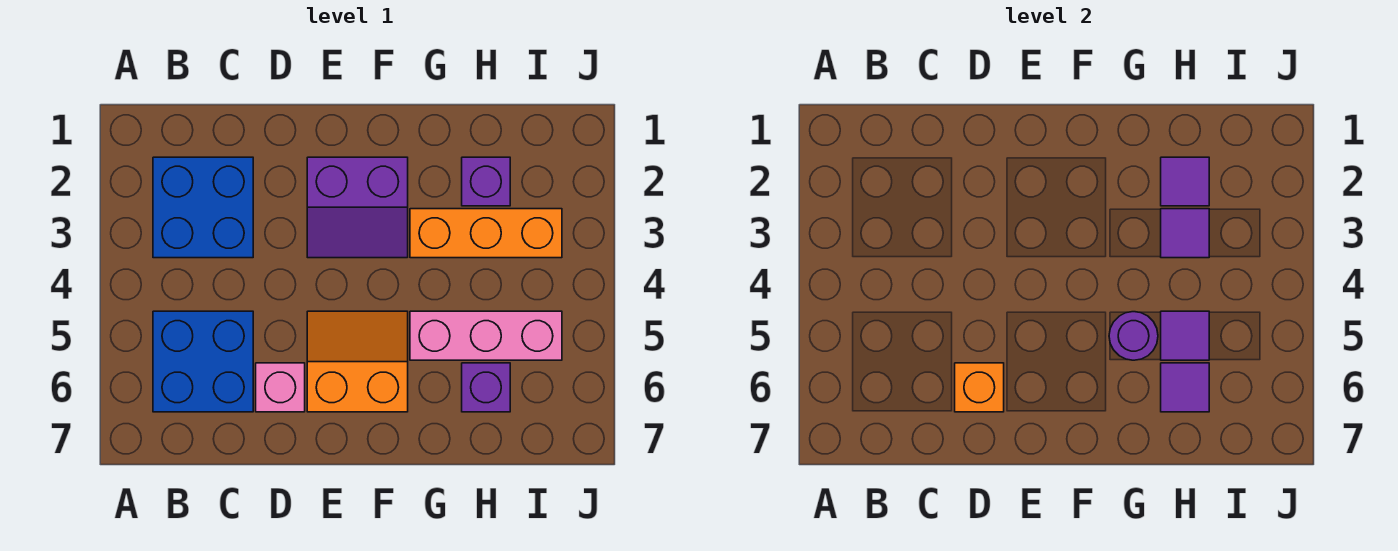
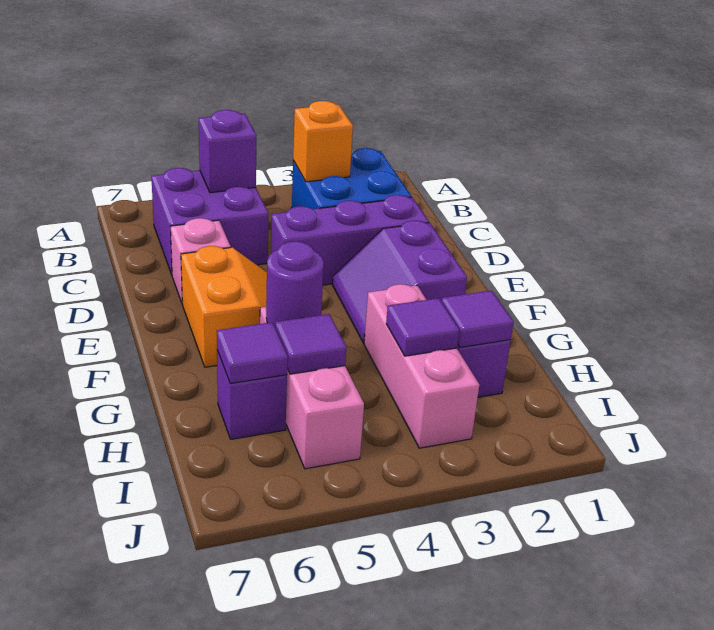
blue 2x2 brick [153,311,253,412] -> purple 2x2 brick [151,168,269,275]
none -> purple 1x1 brick [199,110,256,193]
none -> purple 1x3 brick [271,195,429,285]
orange 1x1 brick [955,363,1004,412] -> orange 1x1 brick moved to [293,101,353,182]
orange 1x3 brick [410,209,562,258] -> pink 1x3 brick [364,284,479,448]

